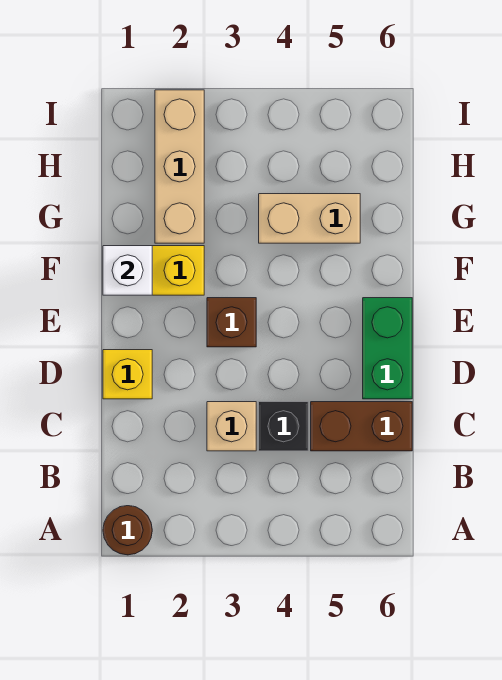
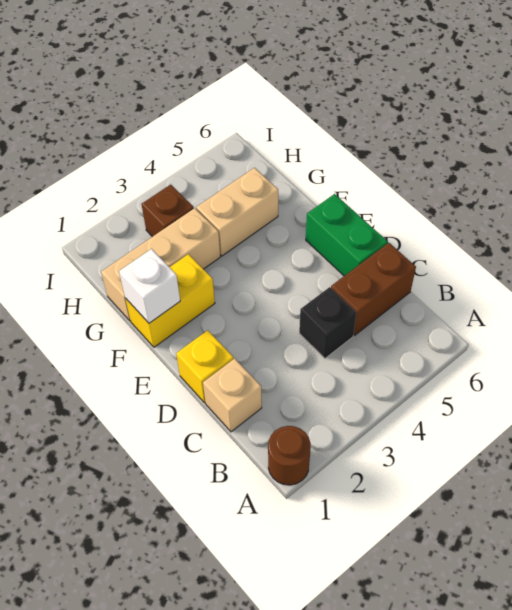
tan 1x1 brick [207,402,256,451] -> tan 1x1 brick moved to [203,358,262,432]
brown 1x1 brick [207,298,256,347] -> brown 1x1 brick moved to [142,185,194,237]
tan 1x3 brick [155,90,204,243] -> tan 1x3 brick turned to [101,208,220,321]

